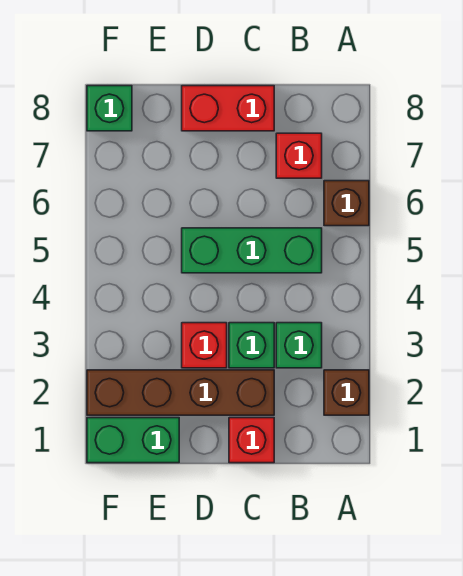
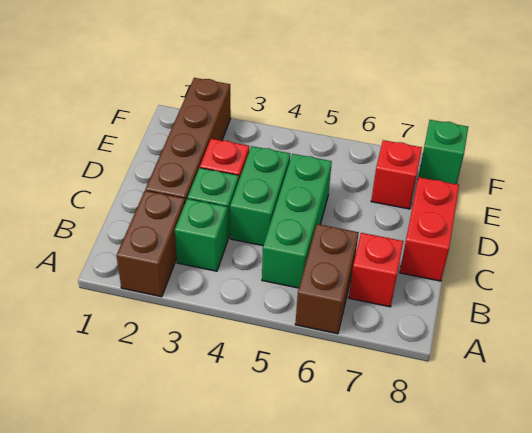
brown 1x1 brick [324,370,369,415] -> brown 1x2 brick [117,190,185,297]
brown 1x1 brick [324,181,369,226] -> brown 1x2 brick [295,224,359,334]
red 1x1 brick [229,418,274,463] -> red 1x1 brick moved to [371,140,422,209]
green 1x2 brick [87,418,179,463] -> green 1x2 brick moved to [230,146,290,246]

